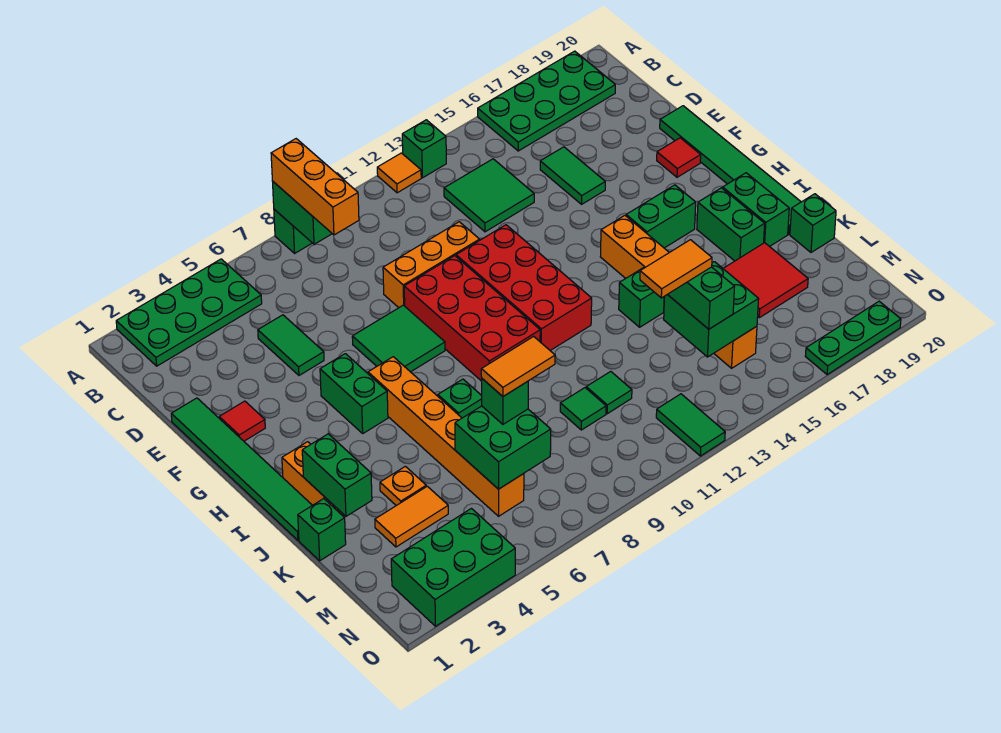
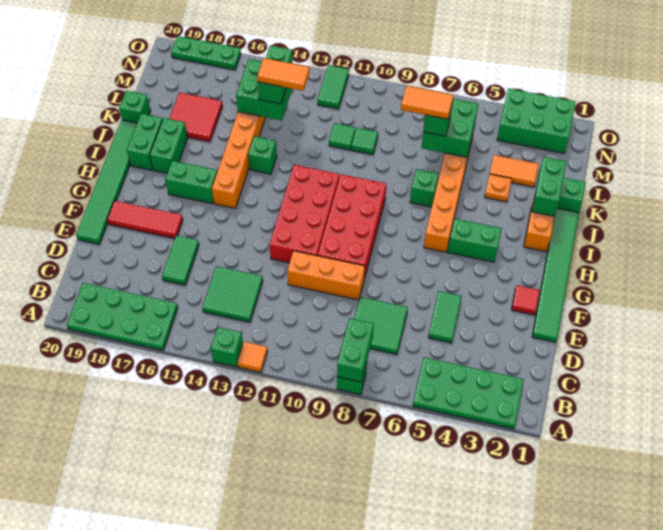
orange 1x3 brick [271,139,359,235] -> none
green 2x2 tile [352,305,445,372] -> green 2x2 tile moved to [354,297,408,354]
red 1x1 tile [657,138,701,177] -> red 1x3 tile [107,201,183,239]
green 1x2 brick [320,354,388,433] -> green 1x2 brick turned to [448,219,502,262]

